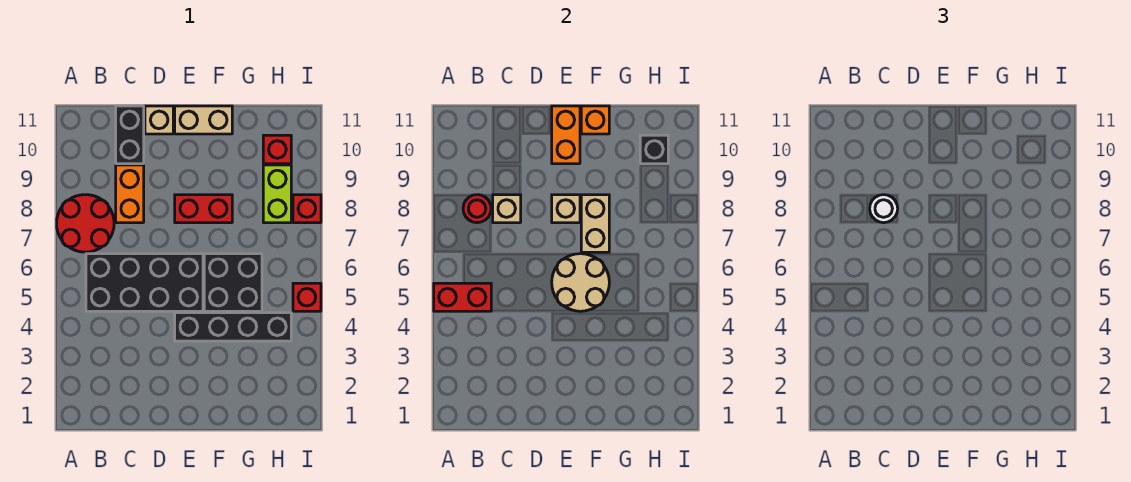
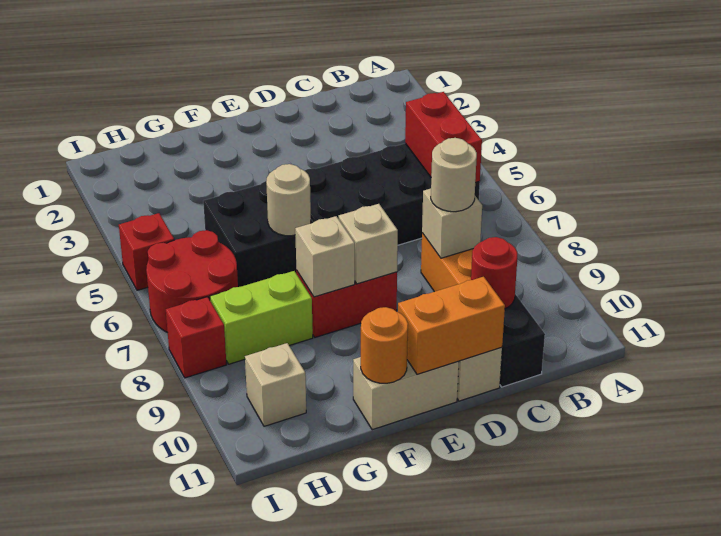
red 1x2 brick [434,283,491,311] -> red 1x2 brick turned to [405,92,482,183]
red 2x2 round brick [57,195,114,252] -> red 2x2 round brick moved to [146,230,238,333]
red 1x1 round brick [463,195,491,223] -> red 1x1 round brick moved to [471,237,517,309]
white 1x1 round brick [870,195,898,223] -> tan 1x1 round brick [431,138,477,212]
black 1x4 brick [175,313,291,341] -> none
tan 2x2 round brick [552,254,609,311] -> tan 1x1 round brick [266,164,311,236]
orange 1x2 brick [552,106,580,164] -> orange 1x2 brick turned to [398,277,505,374]
tan 1x2 brick [581,195,609,252] -> tan 1x1 brick [295,216,355,297]
orange 1x1 brick [581,106,609,134] -> orange 1x1 round brick [361,307,408,383]
lime 1x2 brick [263,165,291,223] -> lime 1x2 brick turned to [210,271,313,364]
red 1x1 brick [263,135,291,164] -> tan 1x1 brick [245,343,306,426]
black 1x1 brick [640,135,668,164] -> none

